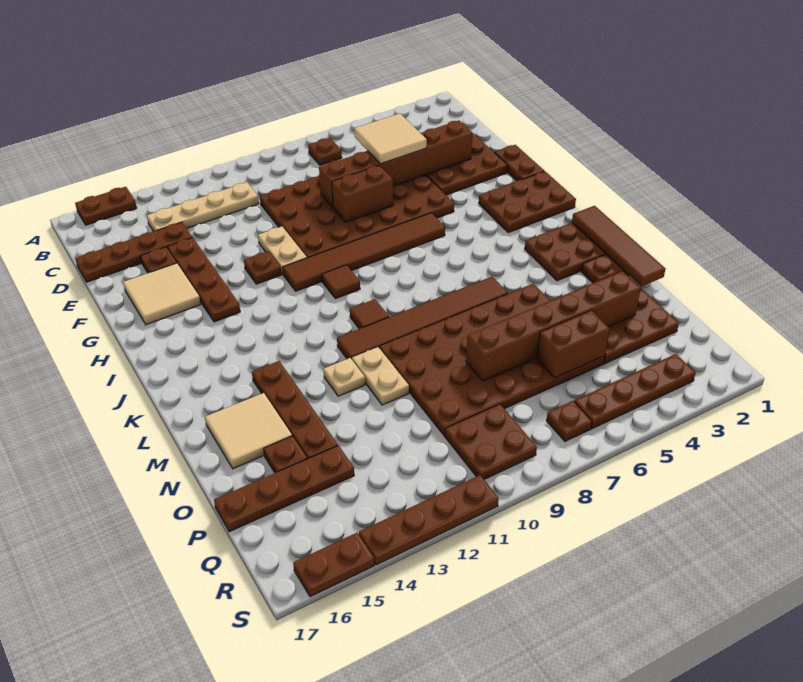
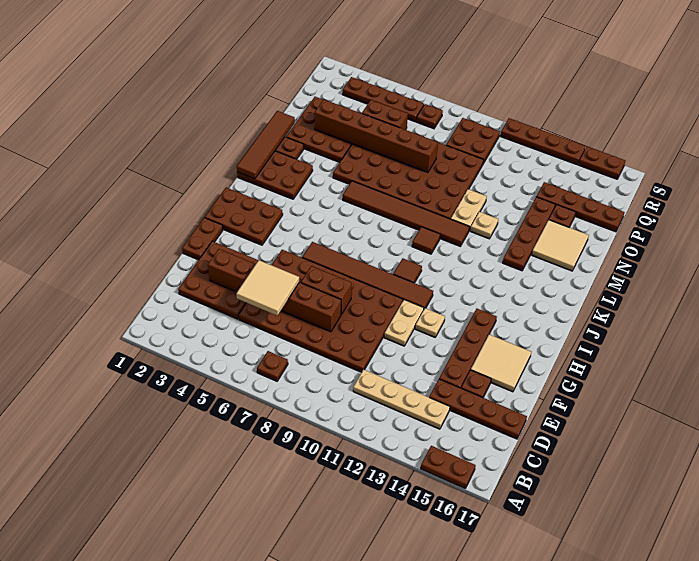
brown 1x1 plate [244,251,281,284] -> tan 1x1 plate [415,308,445,337]

